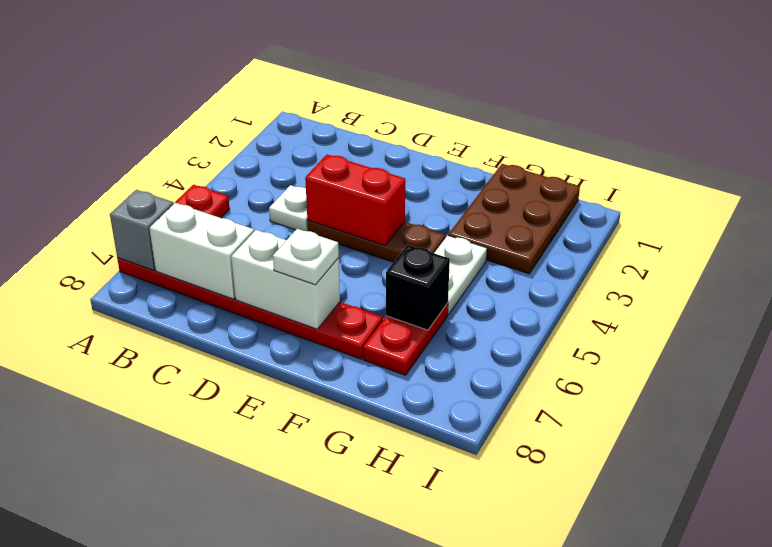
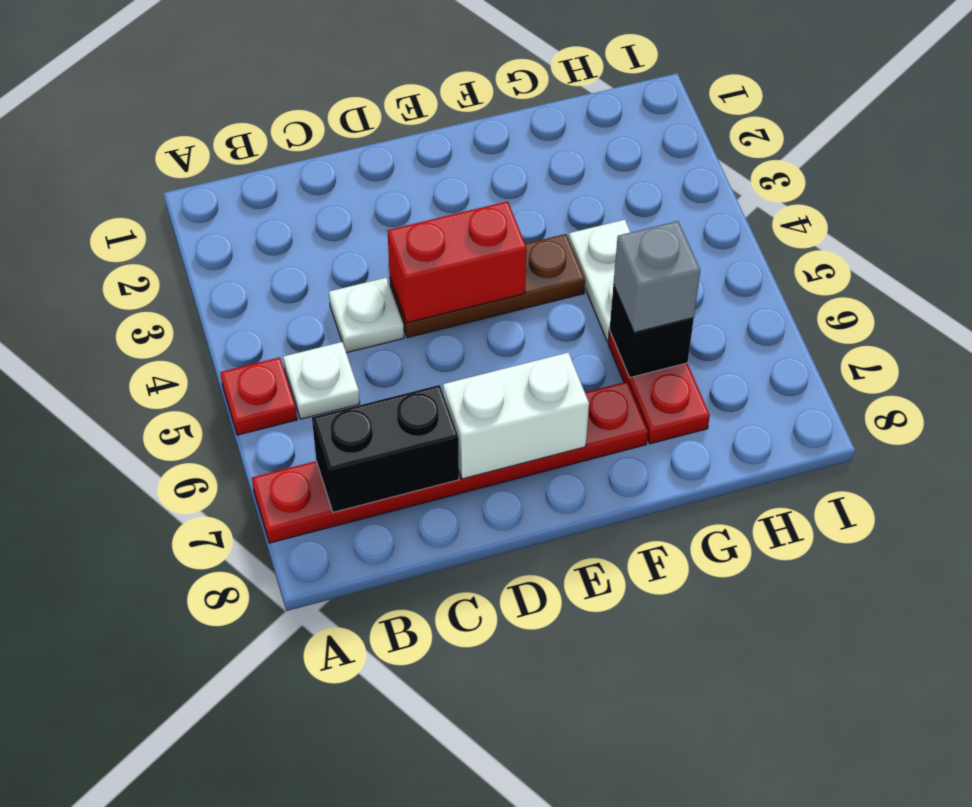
grey 1x1 brick [110,190,174,270] -> grey 1x1 brick moved to [613,221,700,333]
white 1x2 brick [149,203,254,299] -> black 1x2 brick [312,385,459,512]
white 1x1 plate [273,229,339,285] -> white 1x1 plate moved to [283,342,360,419]
brown 2x3 plate [448,164,580,274] -> none

